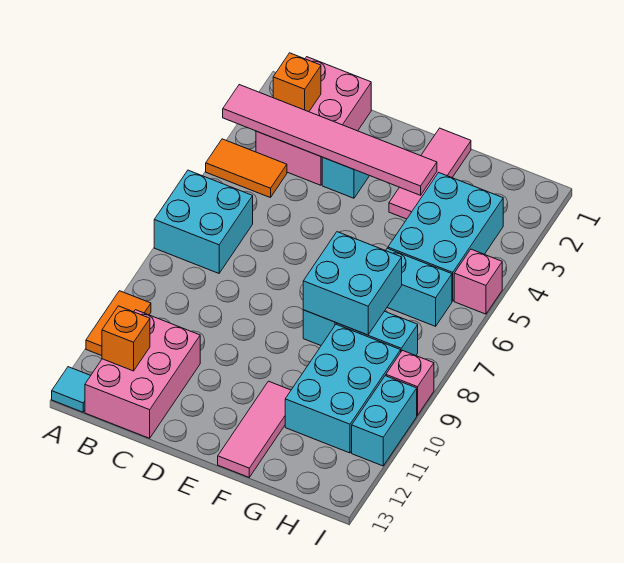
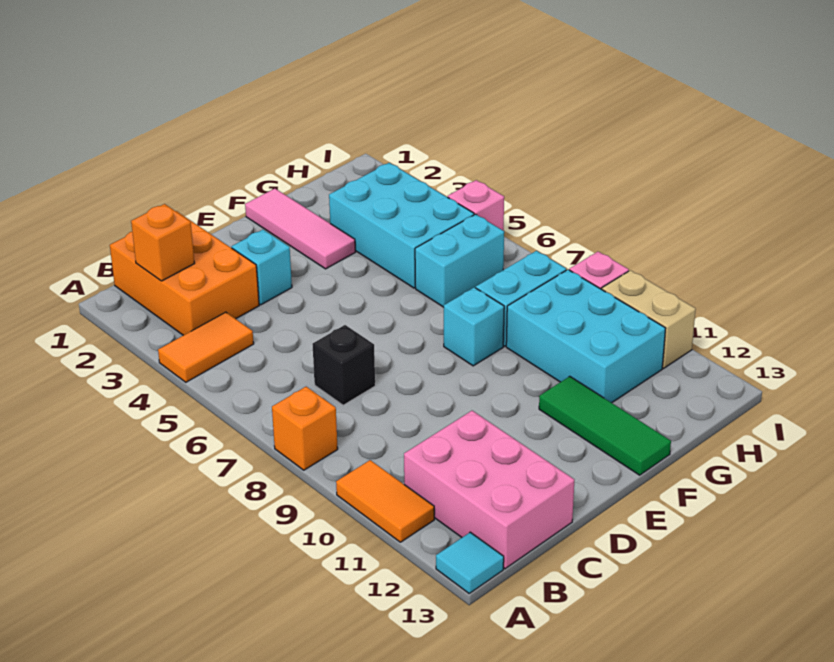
pink 1x6 tile [223,85,437,195] -> none
cyan 2x2 brick [154,170,253,273] -> none
pink 2x3 brick [256,57,371,185] -> orange 2x3 brick [110,211,259,335]
orange 1x1 brick [102,306,150,371] -> orange 1x1 brick moved to [272,387,338,470]
none -> black 1x1 brick [312,325,375,405]
cyan 2x2 brick [303,232,402,335] -> none
pink 1x3 tile [218,381,291,477] -> green 1x3 tile [539,376,671,475]
cyan 1x2 brick [352,376,417,466] -> tan 1x2 brick [602,270,696,368]

